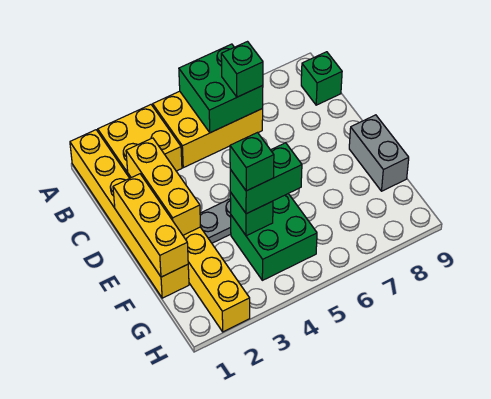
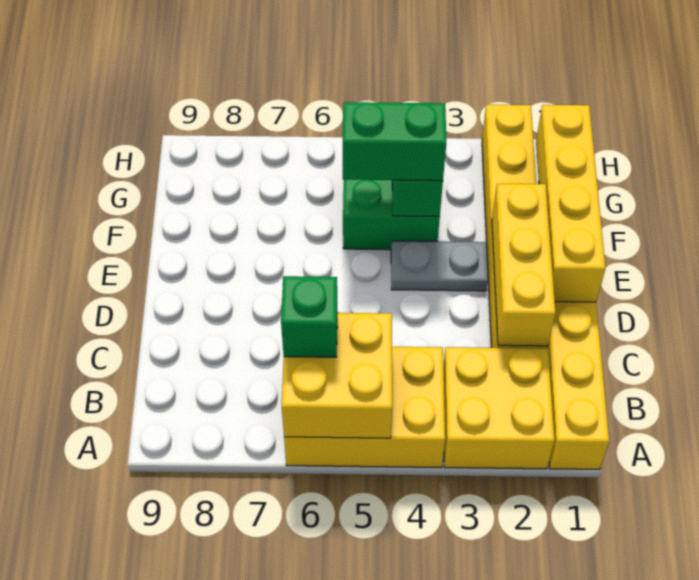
green 2x2 brick [179,44,263,133] -> yellow 2x2 brick [282,313,392,438]
green 1x1 brick [301,52,342,105] -> none
yellow 1x3 brick [113,174,188,277] -> yellow 1x4 brick [536,105,606,302]
grey 1x2 brick [349,115,409,191] -> none
green 1x1 brick [230,133,274,191] -> none

